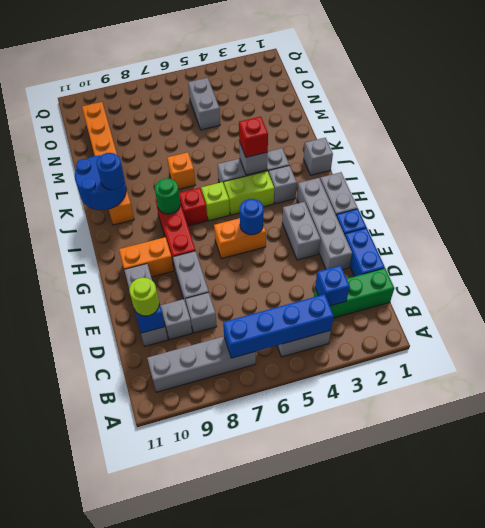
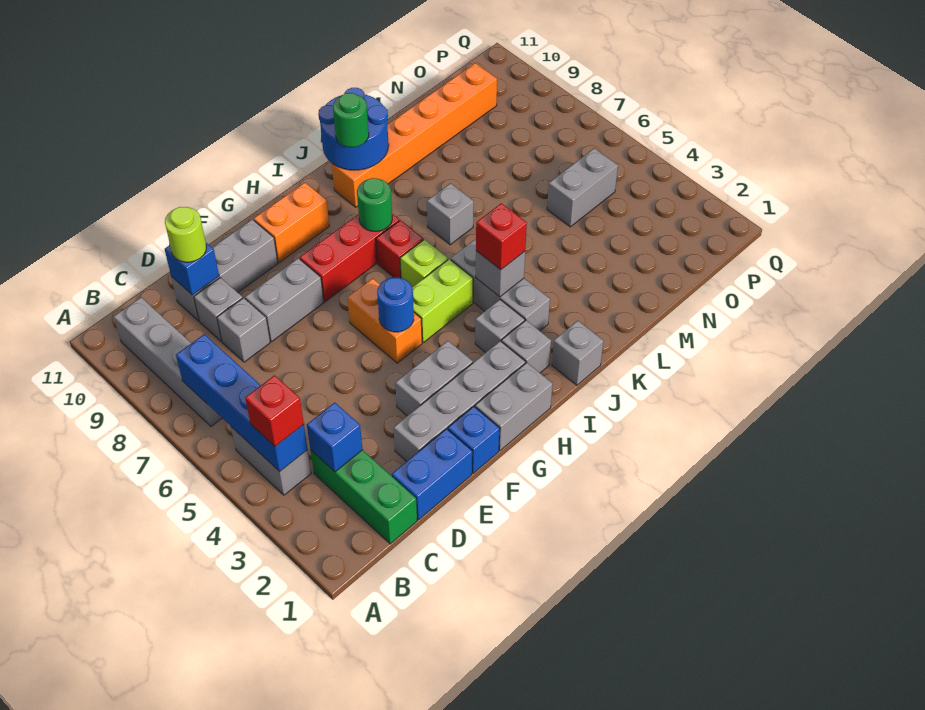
none -> red 1x1 brick [245,375,304,446]
orange 1x2 brick [119,237,174,277] -> orange 1x2 brick turned to [254,183,329,263]
none -> grey 1x1 brick [501,320,551,373]
lime 1x2 brick [224,171,274,215] -> lime 1x2 brick turned to [412,259,473,342]
blue 1x1 round brick [96,153,125,190] -> green 1x1 round brick [333,93,369,147]
orange 1x1 brick [167,152,195,190] -> grey 1x1 brick [427,183,474,245]

